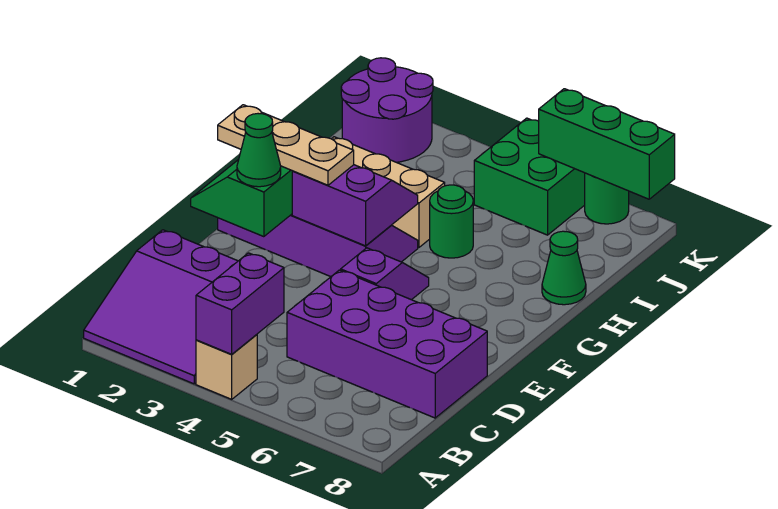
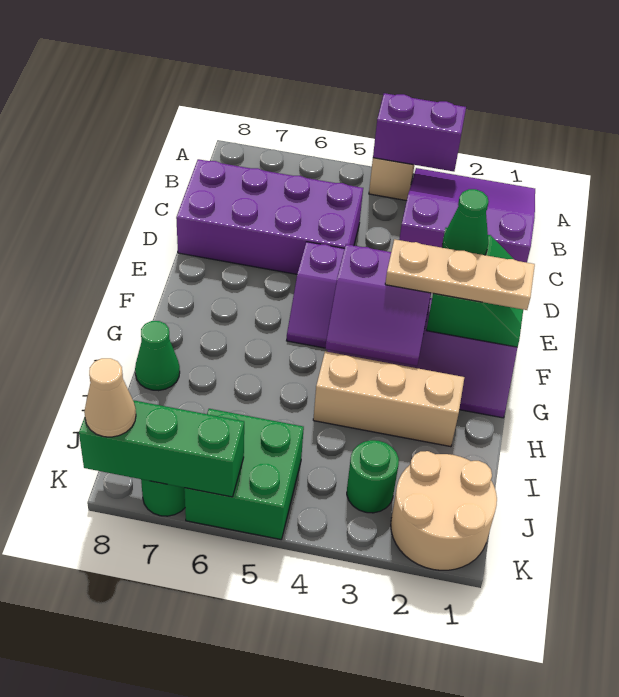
purple 1x2 brick [196,253,284,354] -> purple 1x2 brick turned to [373,93,466,171]
green 1x1 round brick [430,185,473,258] -> green 1x1 round brick moved to [347,440,399,513]
purple 2x2 round brick [341,58,433,162] -> tan 2x2 round brick [391,451,497,570]
none -> tan 1x1 cone [84,358,136,437]

